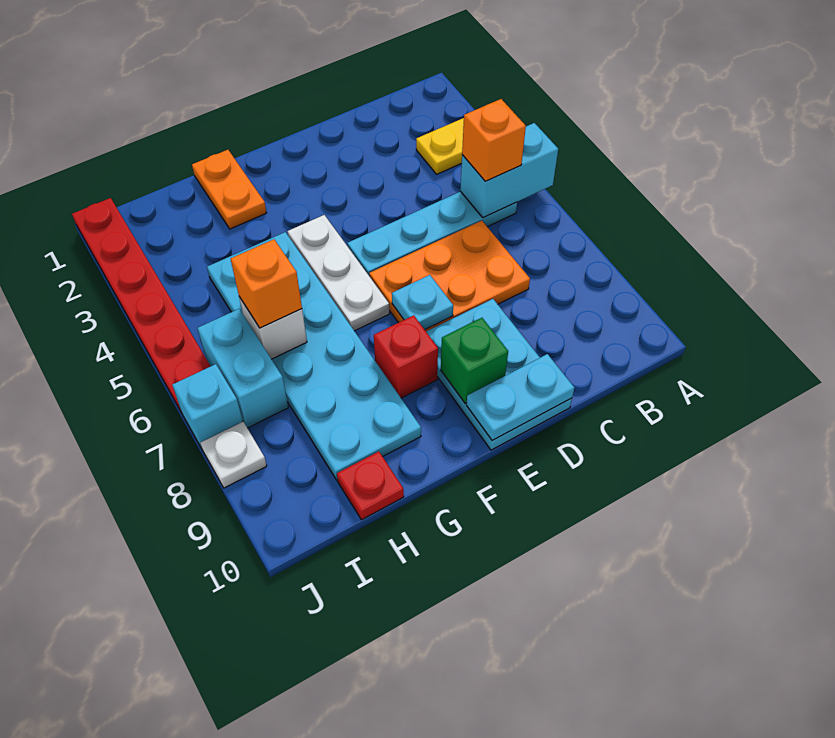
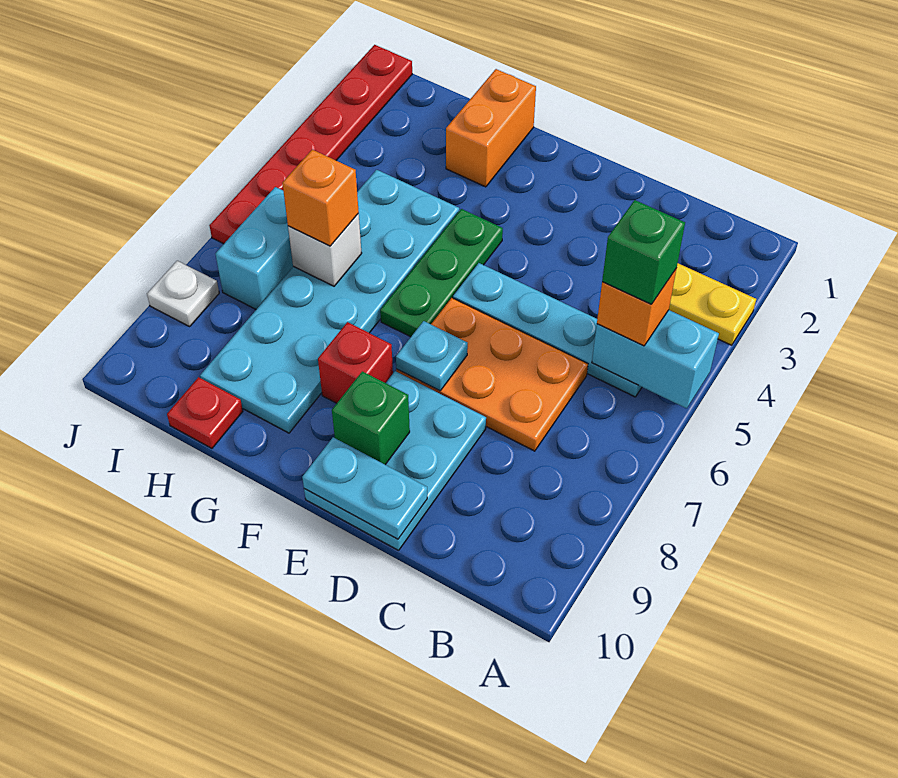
none -> green 1x1 brick [602,200,685,304]
white 1x3 plate [287,215,389,331] -> green 1x3 plate [380,209,503,337]
orange 1x2 plate [192,150,267,229] -> orange 1x2 brick [446,69,536,187]
cyan 1x1 brick [172,364,243,450] -> none

